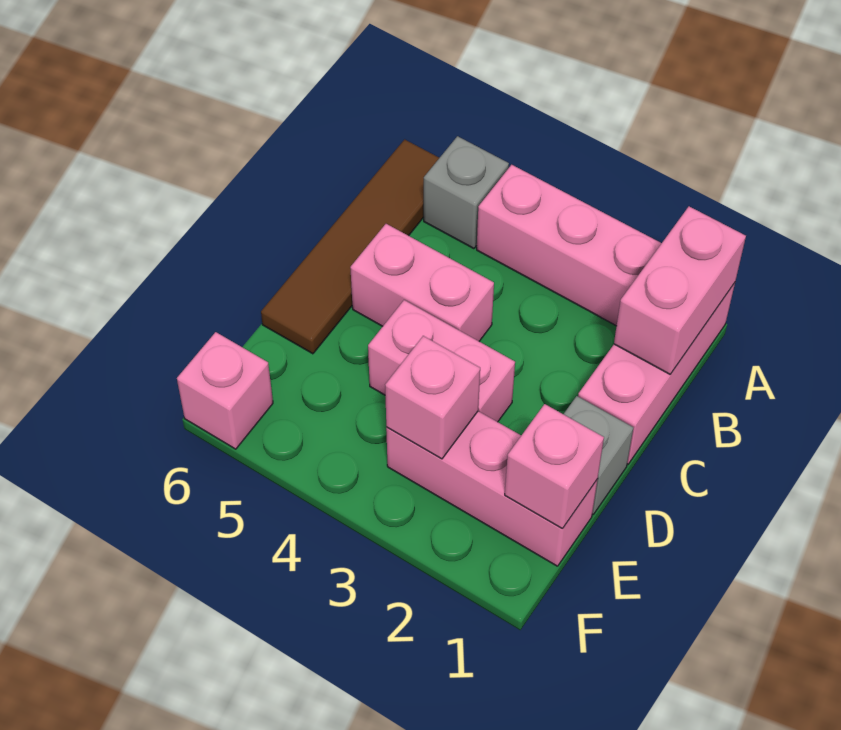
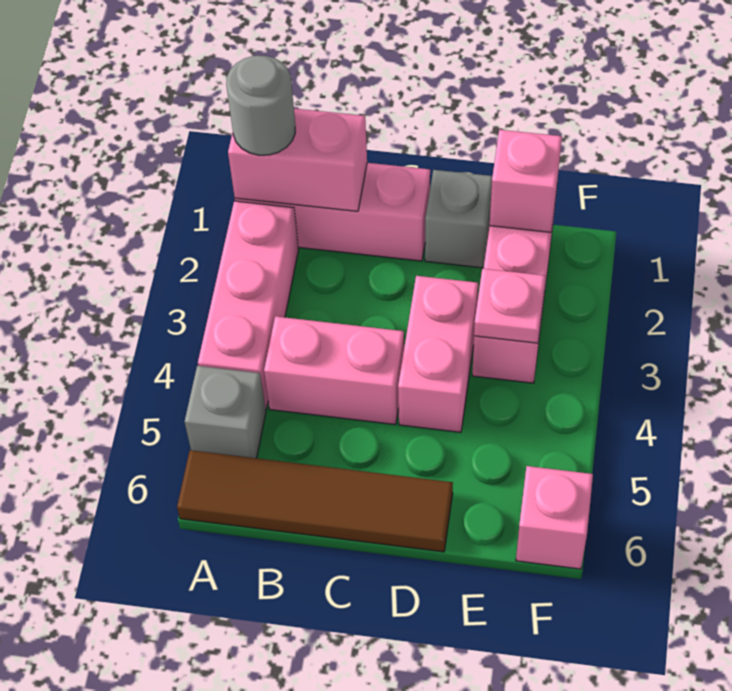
none -> grey 1x1 round brick [226,55,295,155]
pink 1x2 brick [350,224,494,341] -> pink 1x2 brick turned to [264,316,404,425]
pink 1x1 brick [385,336,480,459] -> pink 1x1 plate [474,269,546,343]

